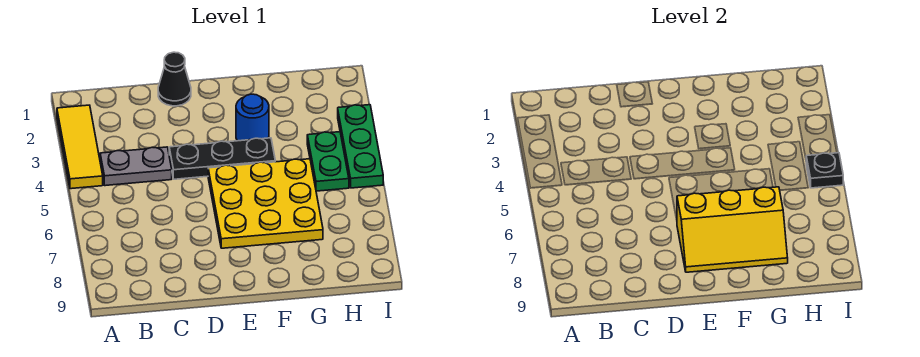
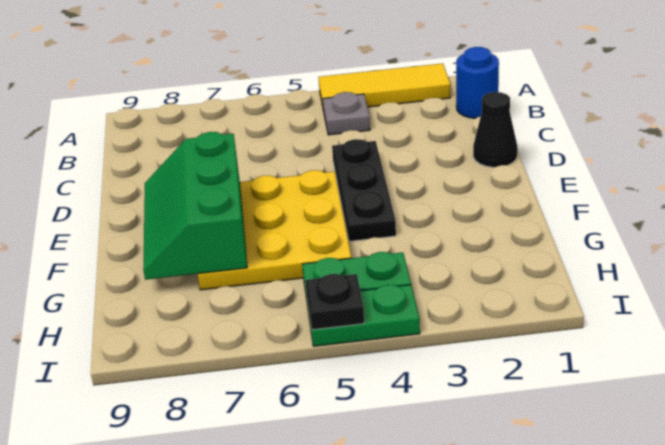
grey 1x2 plate [100,147,172,186] -> grey 1x1 plate [323,92,370,135]
yellow 2x3 slope [677,187,788,272] -> green 2x3 slope [143,132,247,280]
blue 1x1 round brick [236,94,269,141] -> blue 1x1 round brick moved to [456,47,499,118]
green 1x3 plate [338,105,383,188] -> green 1x2 plate [307,285,420,346]

